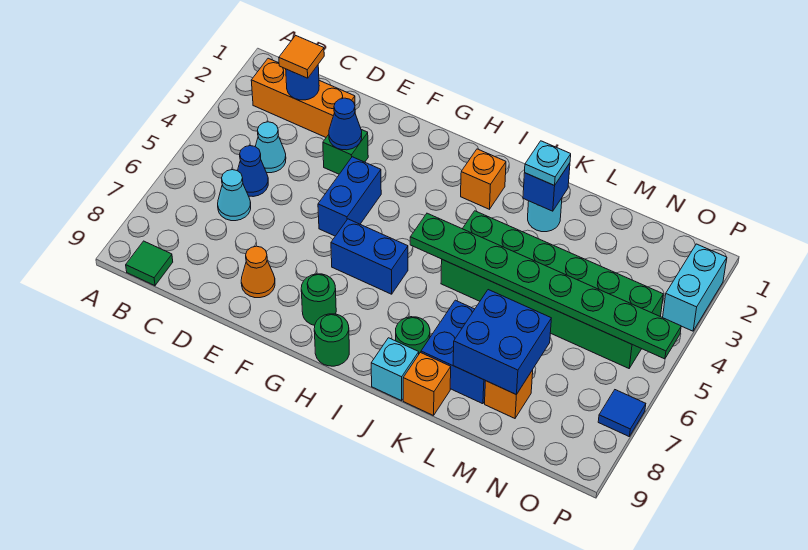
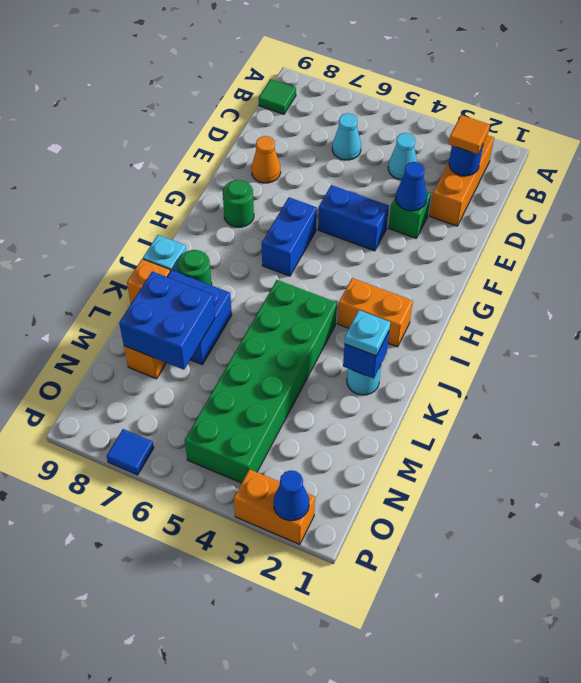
blue 1x1 cone [238,146,268,197] -> blue 1x1 cone moved to [274,470,309,521]
green 1x1 round brick [314,314,349,366] -> none
orange 1x1 brick [461,149,506,209] -> orange 1x2 brick [338,278,413,347]
green 1x8 plate [410,213,681,359] -> none
cyan 1x2 brick [663,244,727,331] -> orange 1x2 brick [234,469,315,544]

